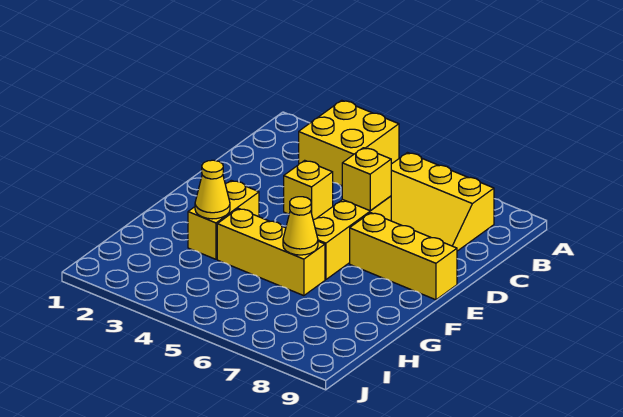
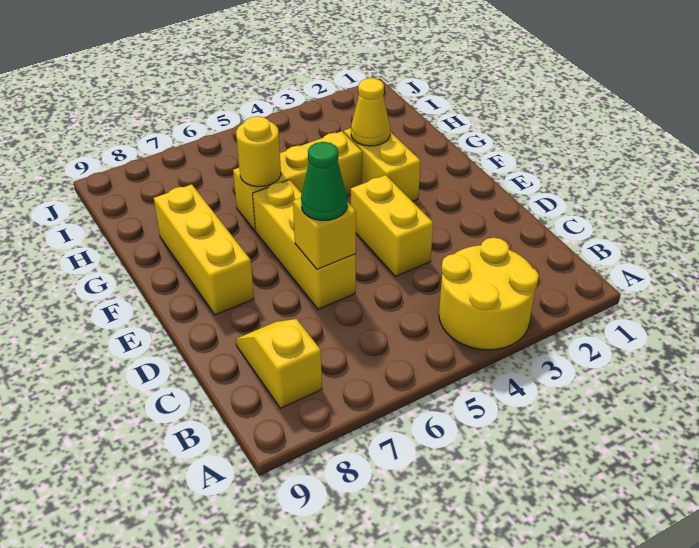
yellow 2x2 brick [299,100,399,186] -> yellow 2x2 round brick [439,238,539,350]
yellow 2x3 slope [391,153,494,251] -> yellow 1x2 slope [236,319,322,408]
yellow 1x1 brick [284,160,333,220] -> yellow 1x2 brick [351,175,433,276]
none -> green 1x1 cone [301,142,347,220]
yellow 1x3 brick [350,213,457,300] -> yellow 1x3 brick turned to [154,184,254,315]
yellow 1x1 cone [283,197,318,255] -> yellow 1x1 round brick [236,116,281,187]

